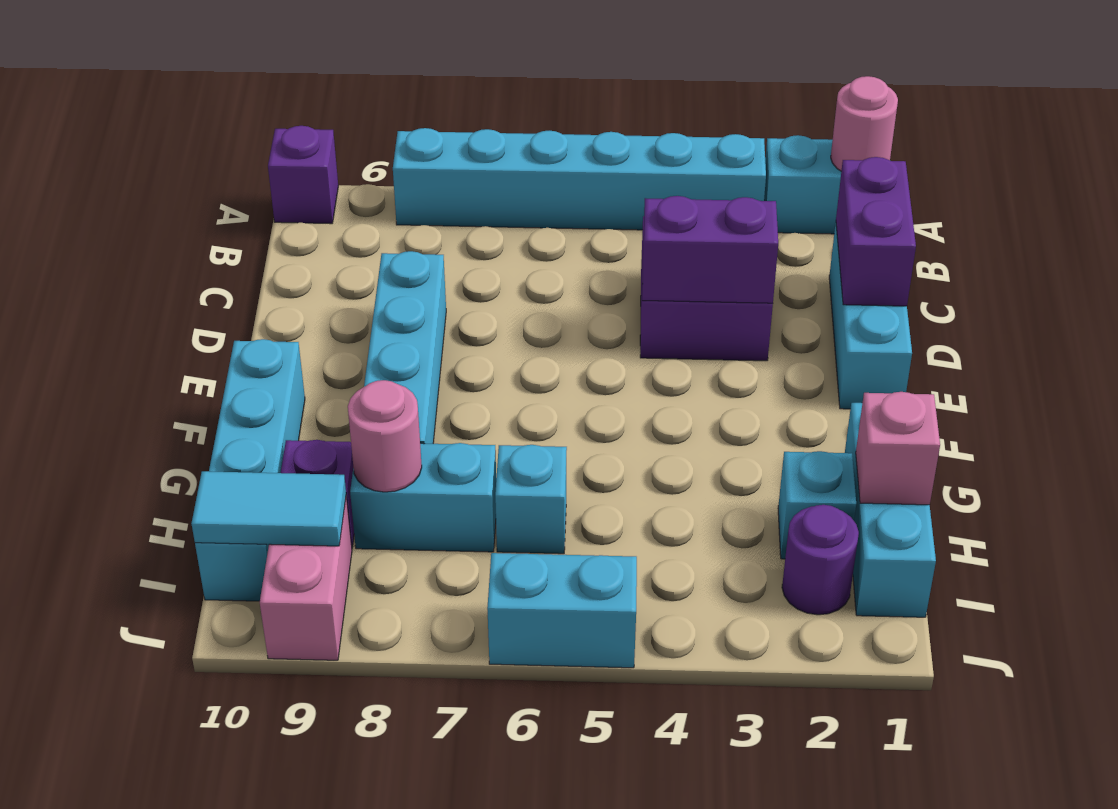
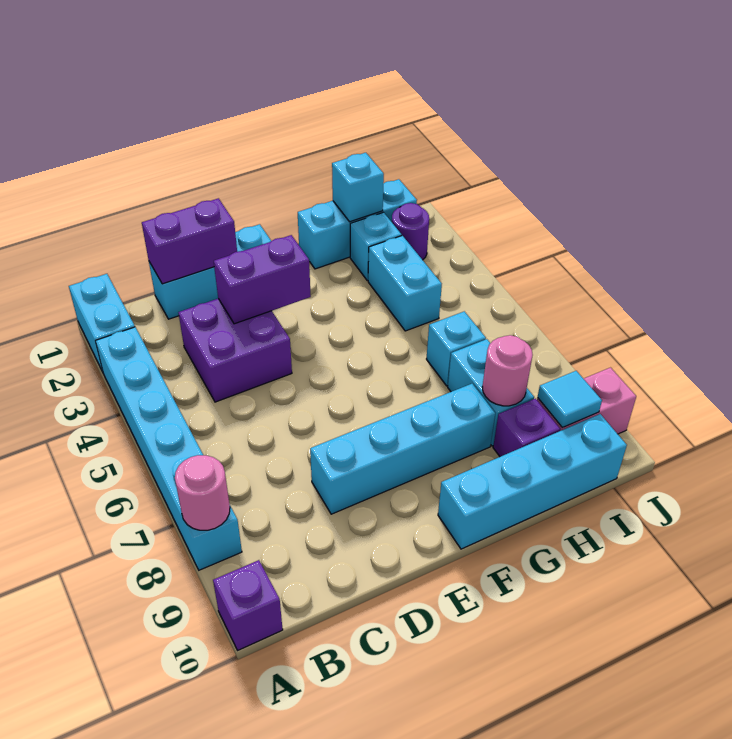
pink 1x1 round brick [831,76,898,171] -> pink 1x1 round brick moved to [175,455,230,530]
purple 1x2 brick [642,196,778,303] -> purple 1x2 brick turned to [214,235,311,324]
pink 1x1 brick [856,392,940,505] -> cyan 1x1 brick [332,153,384,222]
cyan 1x2 tile [191,471,346,546] -> cyan 1x1 tile [538,371,602,427]
cyan 1x2 brick [487,553,637,668] -> cyan 1x2 brick moved to [368,236,442,331]

